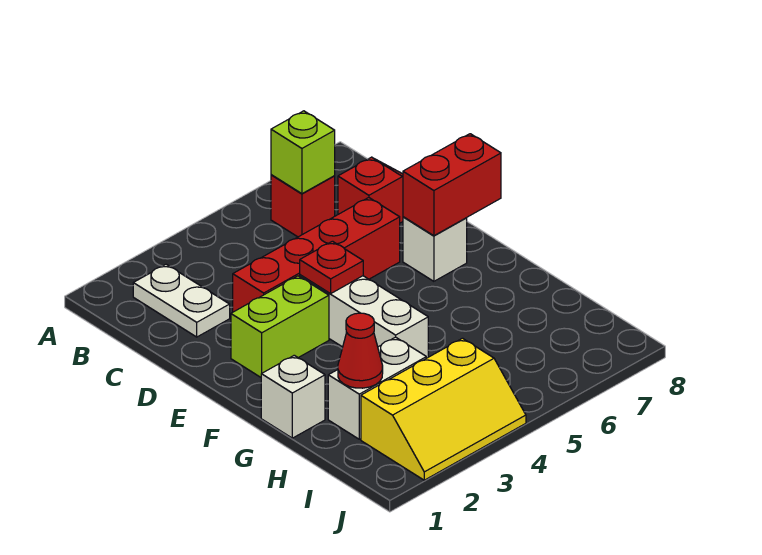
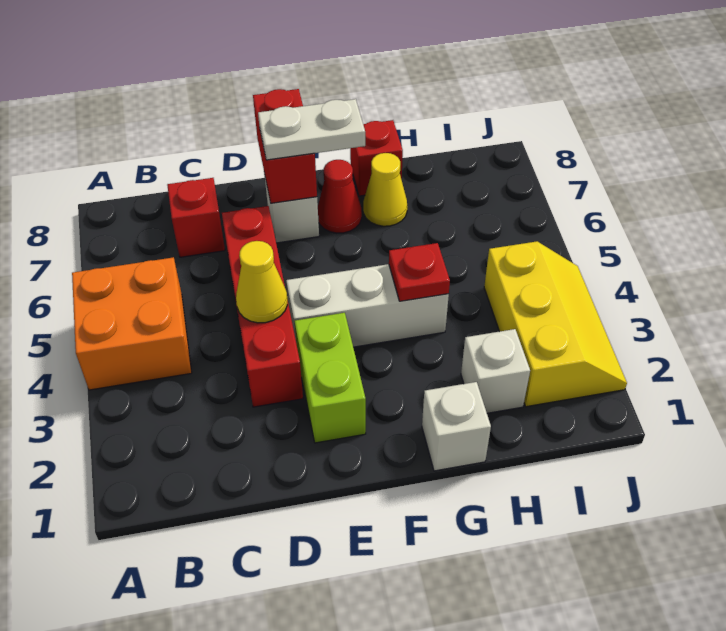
none -> orange 2x2 brick [72,257,192,390]
white 1x2 plate [133,264,230,337] -> white 1x2 plate moved to [258,99,365,160]
red 1x1 brick [271,175,335,237] -> red 1x1 brick moved to [350,120,403,196]
lime 1x1 brick [271,111,335,194] -> none
none -> yellow 1x1 cone [236,241,287,323]
red 1x1 plate [300,241,363,294] -> red 1x1 plate moved to [389,243,450,301]
none -> yellow 1x1 cone [363,153,407,226]
white 1x2 brick [328,337,426,439] -> white 1x1 brick [461,329,530,413]
red 1x1 cone [338,313,383,388] -> red 1x1 cone moved to [318,160,362,233]

